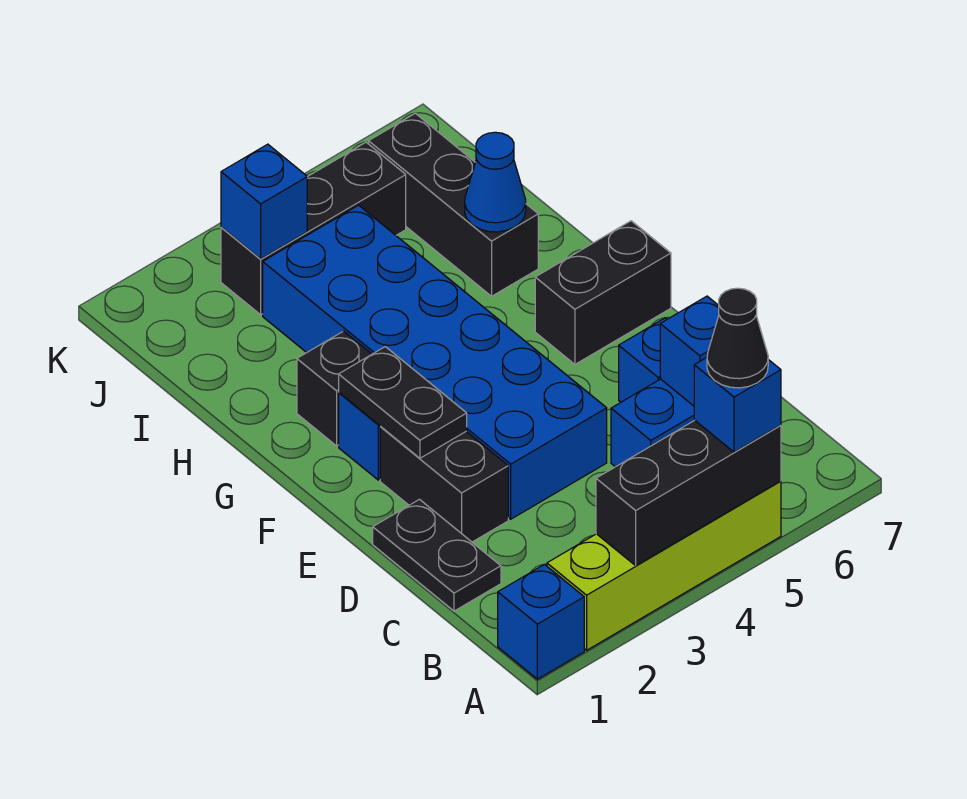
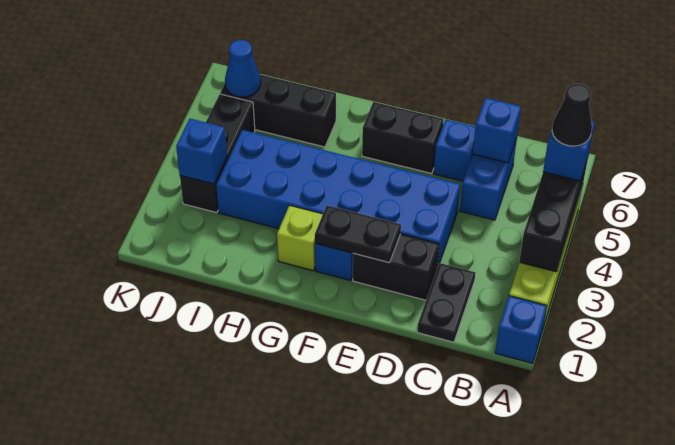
black 1x2 plate [373,499,501,611] -> black 1x2 plate turned to [417,263,476,342]
black 1x2 brick [535,221,671,364] -> black 1x2 brick turned to [362,102,444,174]
black 1x1 brick [297,331,372,446] -> lime 1x1 brick [277,205,323,271]
blue 1x1 cone [465,132,526,232] -> blue 1x1 cone moved to [225,40,261,97]

